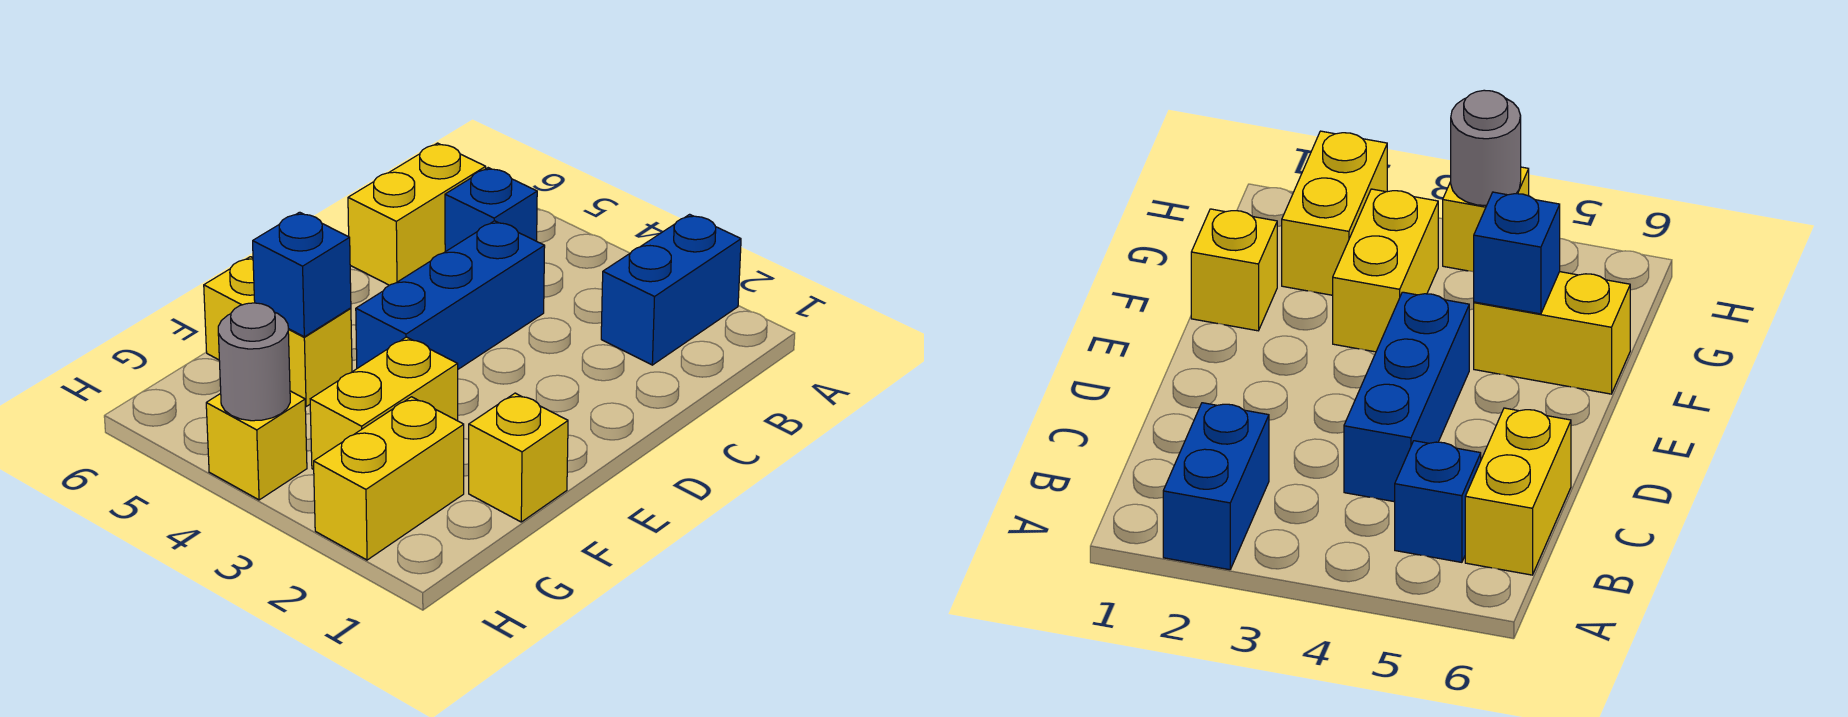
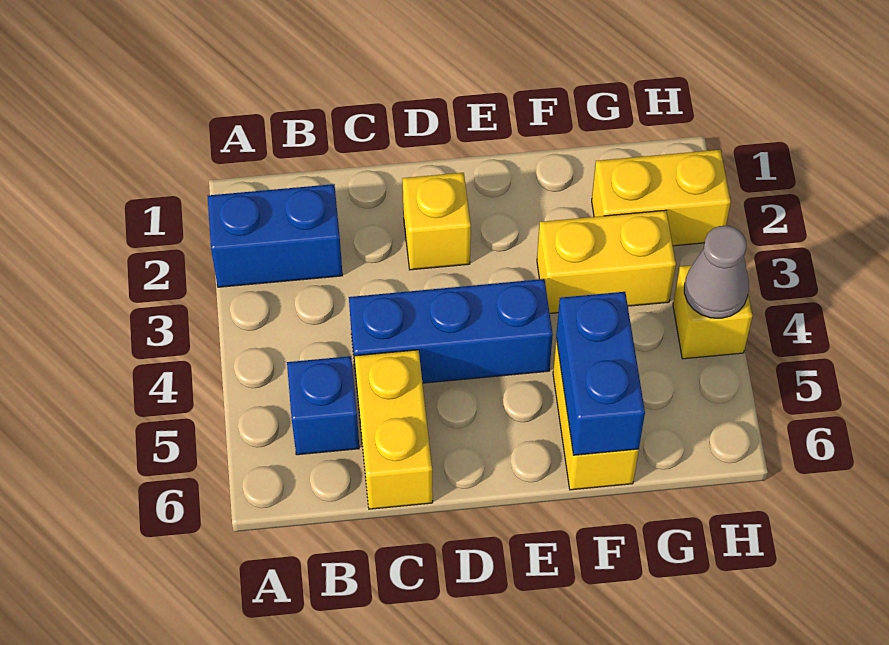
yellow 1x2 brick [348,143,486,285] -> yellow 1x2 brick turned to [355,350,433,509]
yellow 1x1 brick [469,393,568,522] -> yellow 1x1 brick moved to [402,173,471,270]
blue 1x1 brick [253,212,351,337] -> blue 1x2 brick [556,292,645,455]
grey 1x1 round brick [218,303,290,421] -> grey 1x1 cone [684,226,749,318]

